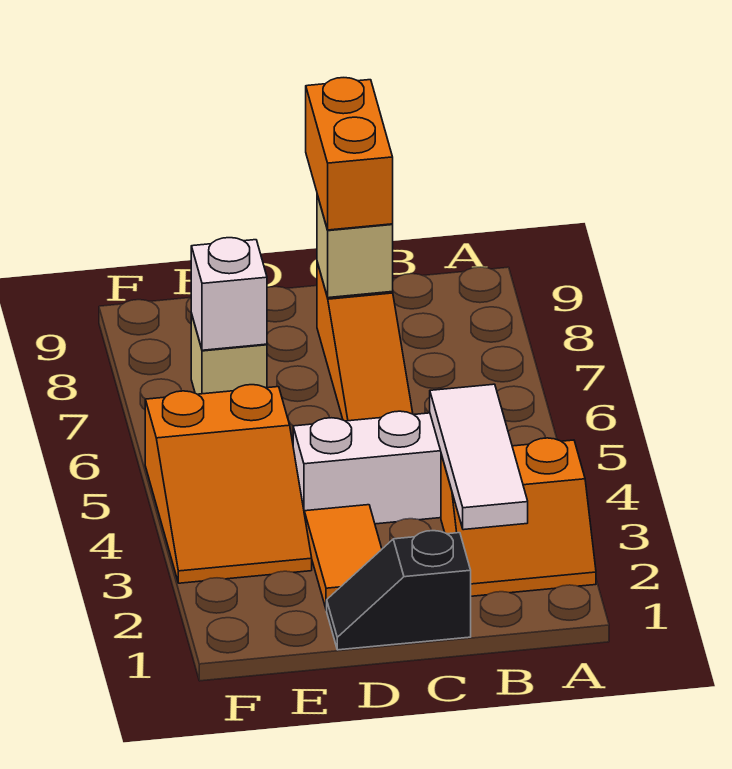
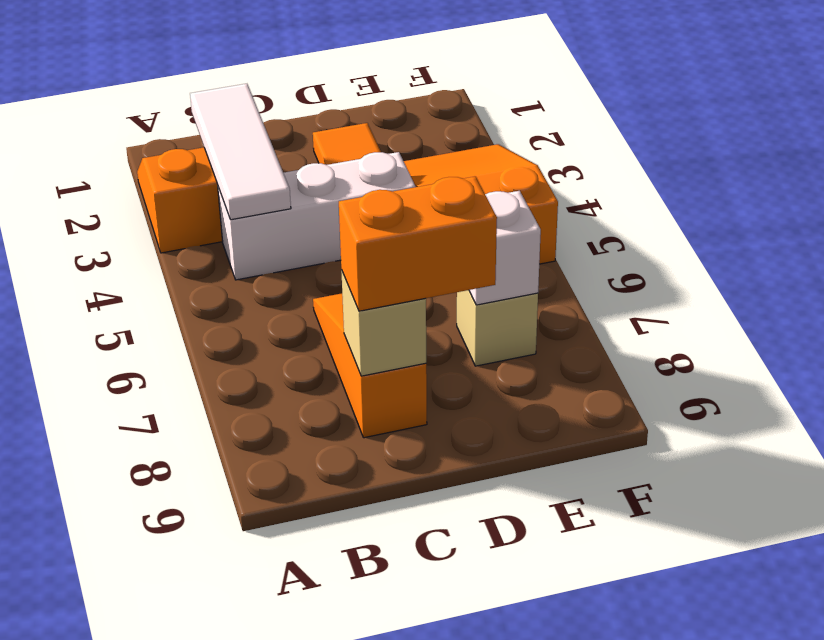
black 1x2 slope [327,531,471,650] -> none
orange 1x2 brick [306,78,393,230] -> orange 1x2 brick turned to [339,176,497,311]

